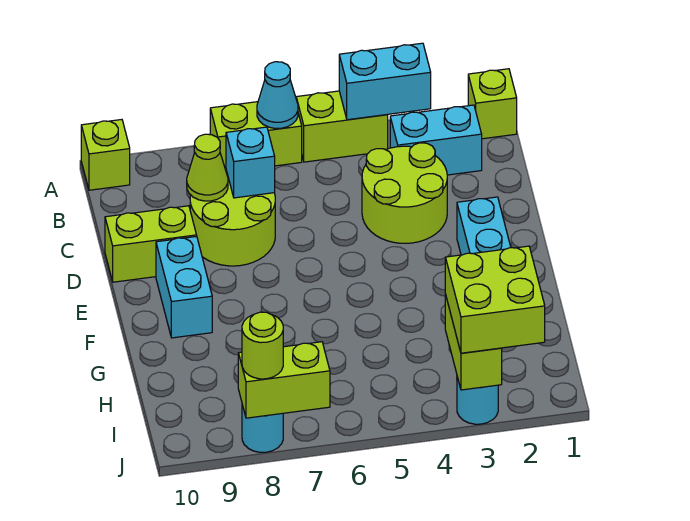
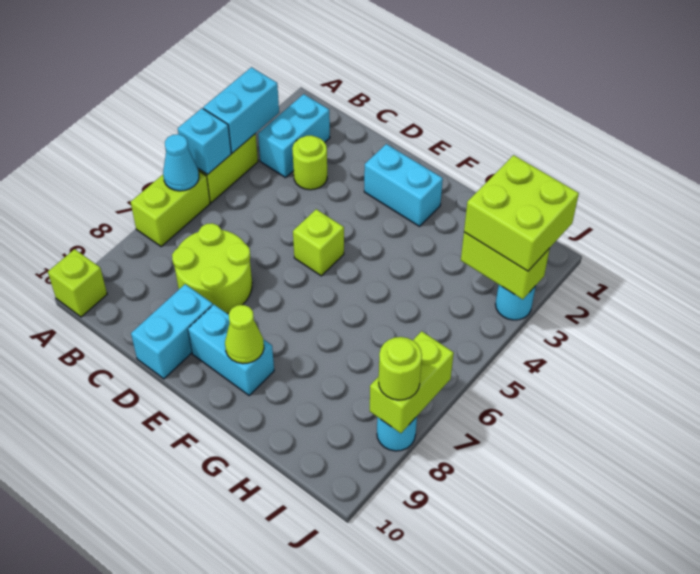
lime 1x1 brick [468,69,517,139] -> lime 1x1 brick moved to [293,209,344,276]
lime 2x2 round brick [362,143,447,243] -> lime 1x1 round brick [292,135,327,190]
cyan 1x1 brick [226,127,275,198] -> cyan 1x1 brick moved to [178,108,231,175]
lime 1x1 cone [187,134,228,201] -> lime 1x1 cone moved to [225,305,264,364]
lime 1x2 brick [105,206,197,282] -> cyan 1x2 brick [131,284,213,379]

